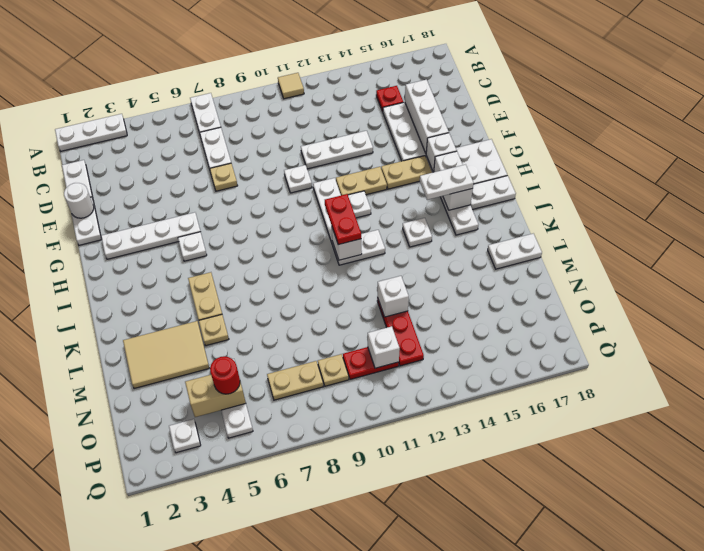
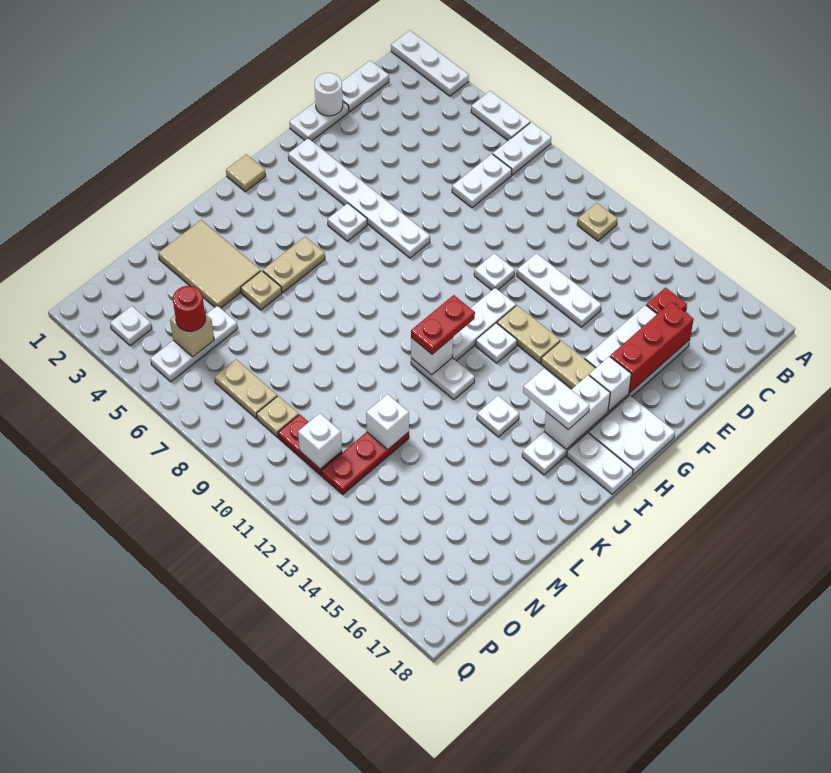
tan 1x1 tile [278,73,304,99] -> tan 1x1 tile moved to [226,154,266,192]
white 1x3 brick [405,80,449,153] -> red 1x3 brick [610,302,694,393]
tan 1x1 plate [210,163,238,191] -> tan 1x1 plate moved to [577,203,617,241]
white 1x4 plate [101,212,201,259] -> white 1x6 plate [288,138,430,258]
white 1x2 plate [488,233,542,269] -> white 1x2 plate moved to [471,91,530,140]
tan 1x2 brick [185,375,246,417] -> tan 1x1 brick [170,314,214,357]

